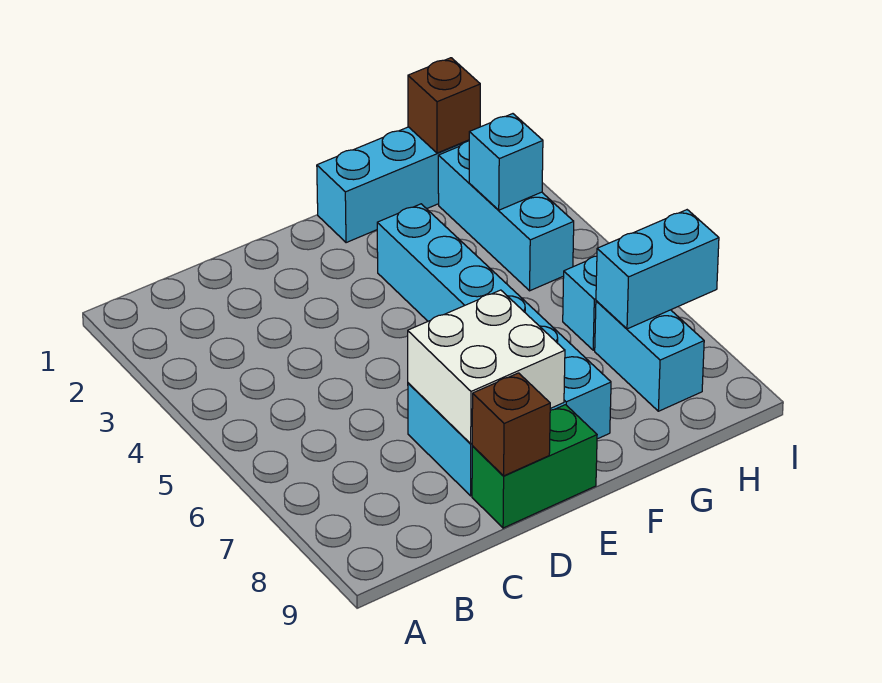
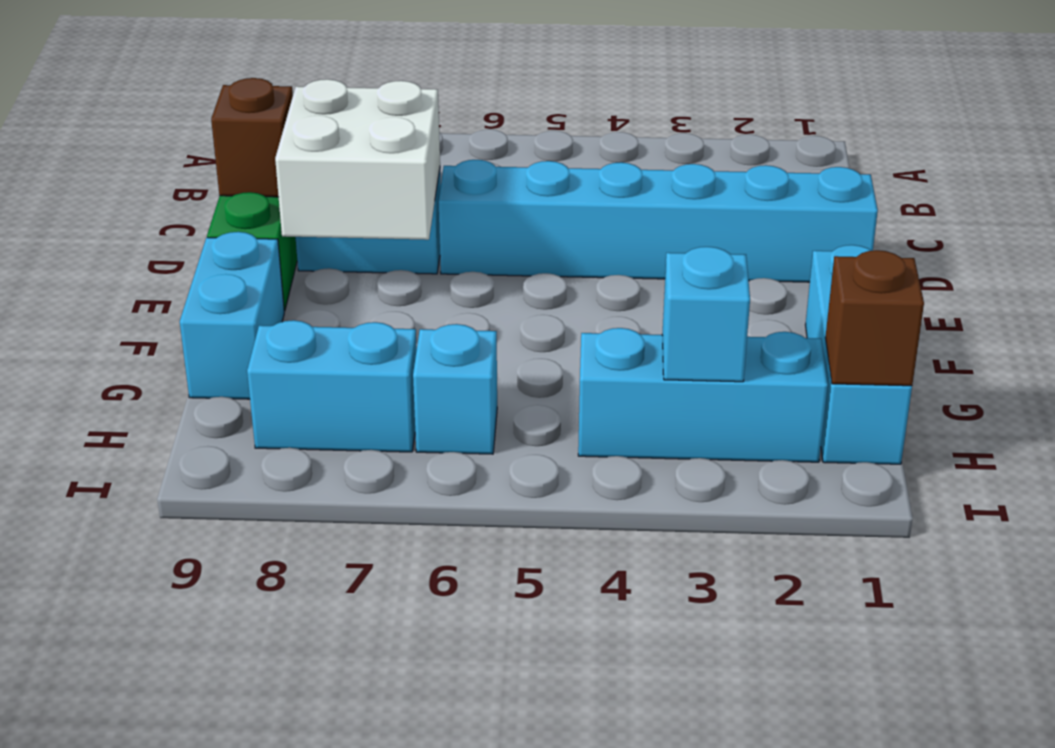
cyan 1x6 brick [377,204,611,439] -> cyan 1x6 brick moved to [439,160,878,282]
cyan 1x2 brick [596,210,719,329] -> cyan 1x2 brick moved to [180,232,284,399]

